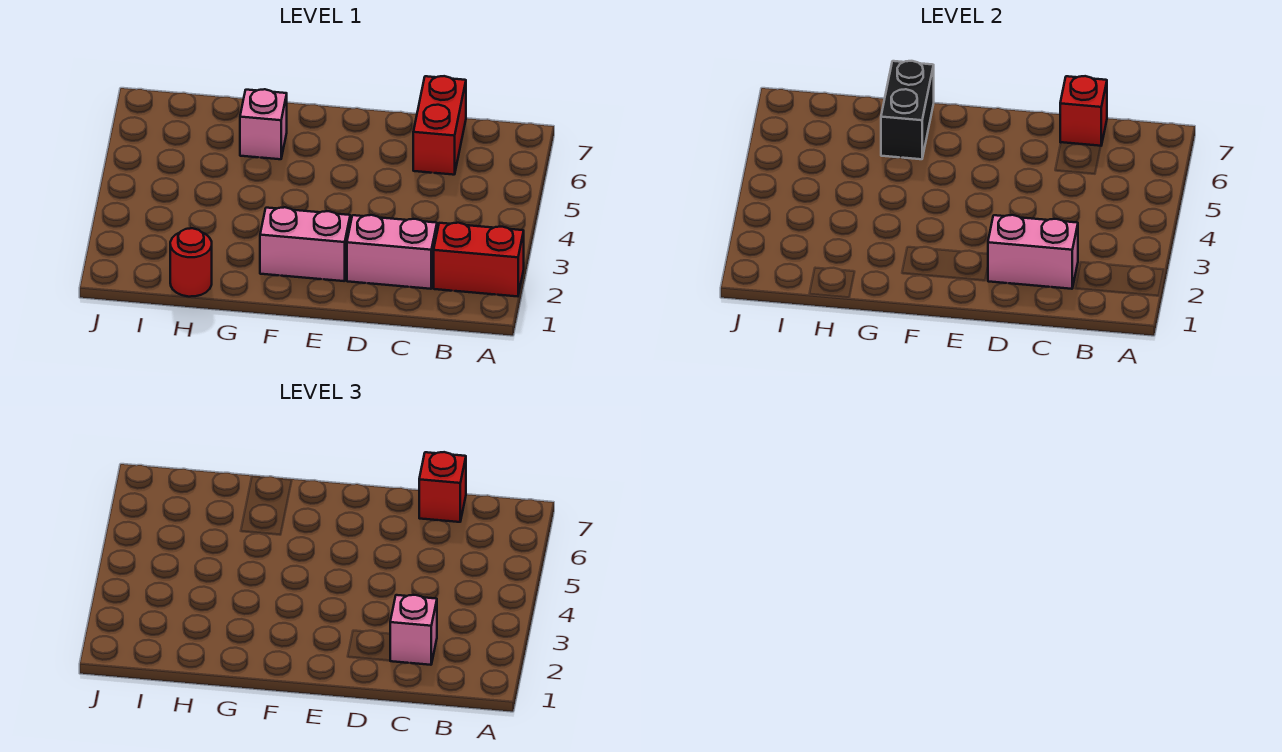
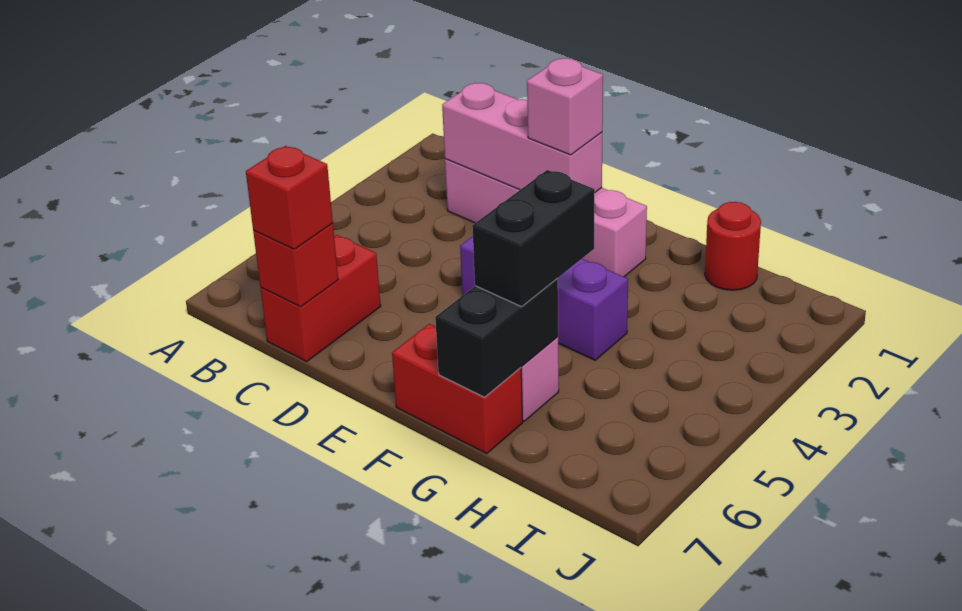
red 1x2 brick [434,223,524,296] -> red 1x2 brick moved to [392,324,523,453]
pink 1x2 brick [988,215,1078,289] -> pink 1x3 brick [442,83,602,193]
pink 1x1 brick [390,595,437,665] -> pink 1x1 brick moved to [527,58,603,155]
none -> purple 1x3 brick [460,236,628,360]
none -> black 1x2 brick [472,170,595,307]

